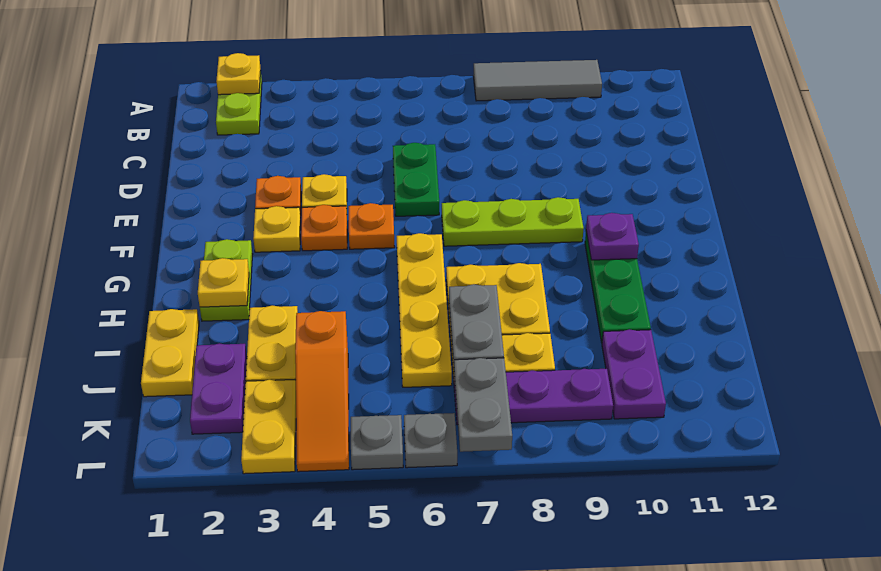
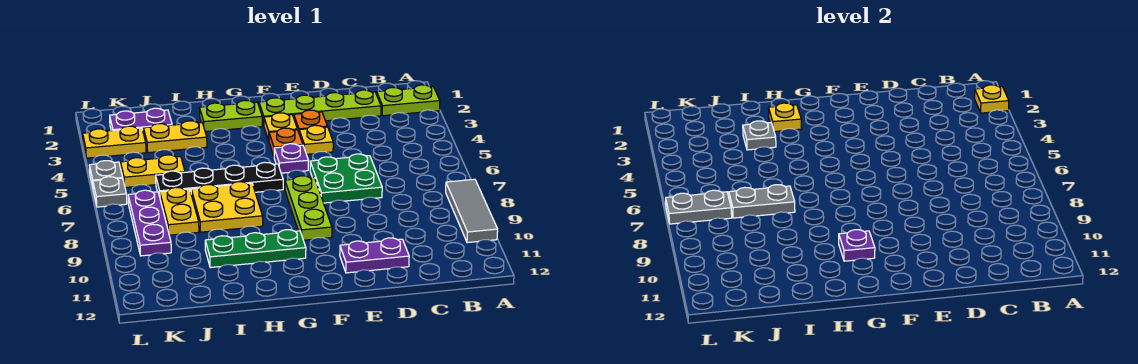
none -> lime 1x4 plate [259,90,381,125]
green 1x2 plate [393,143,439,216] -> green 2x2 plate [310,154,382,203]
orange 1x1 plate [349,203,395,249] -> purple 1x1 plate [274,144,309,173]
yellow 1x4 plate [397,233,452,387] -> black 1x4 plate [156,162,283,196]
yellow 1x2 plate [141,309,199,397] -> yellow 1x2 plate moved to [121,155,185,188]
none -> grey 1x1 plate [743,121,776,150]
orange 1x3 slope [295,311,349,472] -> none
purple 1x2 plate [602,329,666,419] -> purple 1x2 plate moved to [340,238,409,273]

